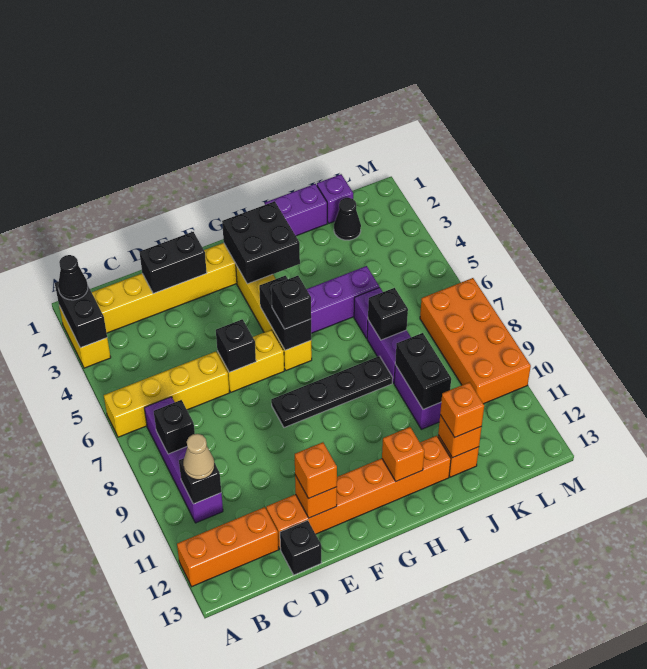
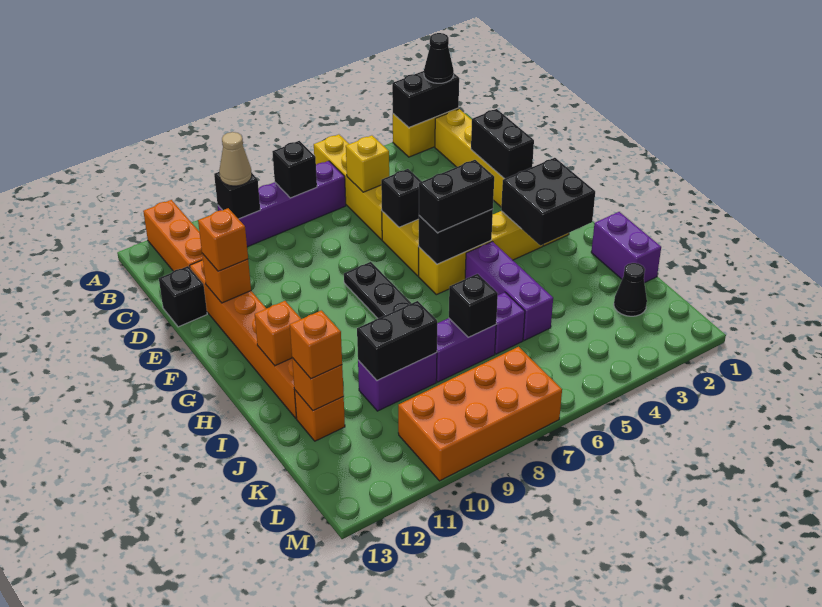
none -> yellow 1x1 brick [346,135,389,192]
black 1x1 brick [271,276,311,329] -> black 1x2 brick [419,160,494,233]
purple 1x1 brick [317,174,353,223] -> none

